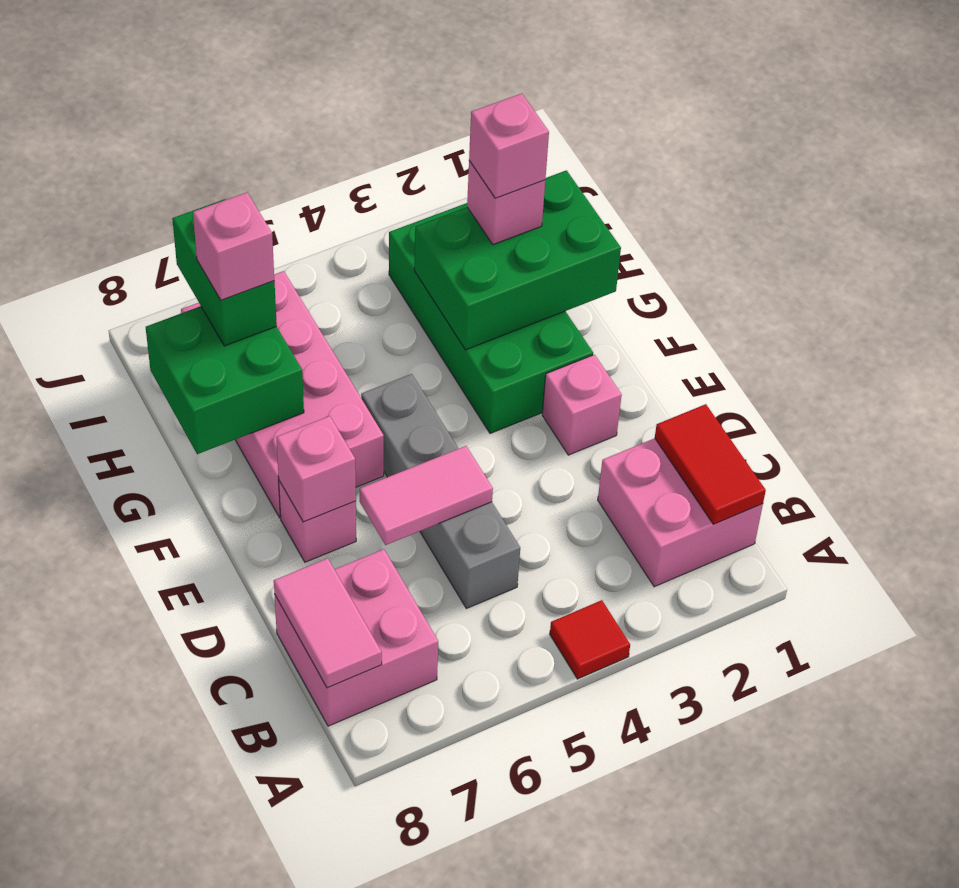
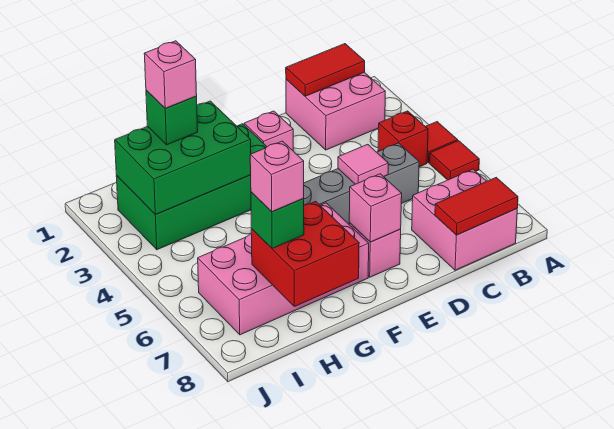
none -> red 1x1 tile [430,141,479,180]
none -> red 1x1 brick [378,111,428,167]
pink 1x2 tile [274,558,382,688] -> red 1x2 tile [435,177,518,235]
pink 1x2 tile [360,446,493,545] -> pink 1x1 tile [338,144,388,184]
green 2x3 brick [414,170,621,350] -> green 2x3 brick turned to [115,101,251,215]
green 2x2 brick [146,306,304,454] -> red 2x2 brick [251,201,359,307]
pink 1x1 brick [467,161,545,245] -> green 1x1 brick [146,90,198,145]
green 1x2 brick [172,199,277,346] -> green 1x1 brick [251,192,304,249]

